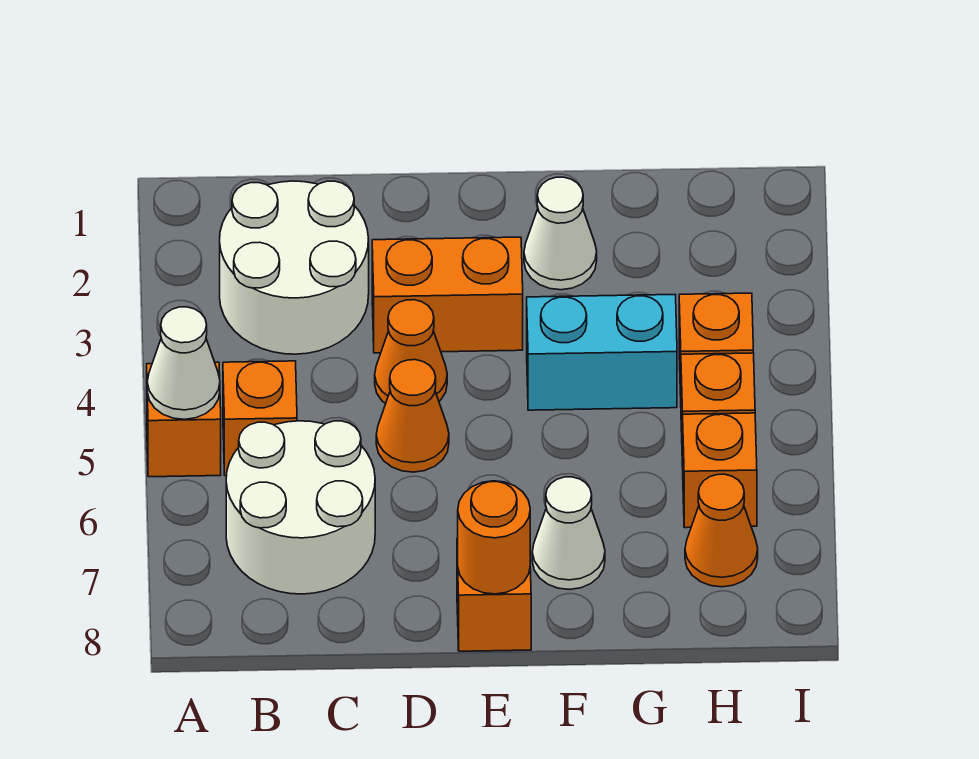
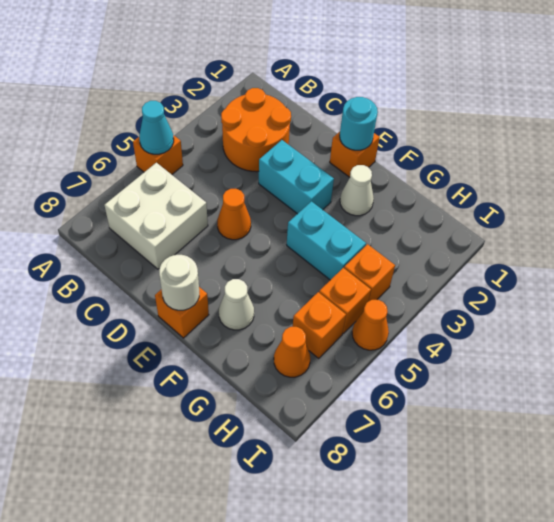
white 1x1 cone [147,307,220,419] -> cyan 1x1 cone [139,101,174,154]
white 2x2 round brick [220,181,369,354] -> orange 2x2 round brick [221,88,291,172]
orange 1x1 brick [223,361,297,475] -> orange 1x1 brick moved to [330,132,380,177]
white 2x2 round brick [226,421,375,594] -> white 2x2 brick [104,163,208,269]
orange 1x2 brick [372,237,523,353] -> cyan 1x2 brick [259,140,334,214]
orange 1x1 cone [375,300,447,404] -> orange 1x1 cone moved to [352,300,389,350]
none -> cyan 1x1 round brick [340,97,378,150]
orange 1x1 round brick [458,481,530,594] -> white 1x1 round brick [159,255,199,310]

